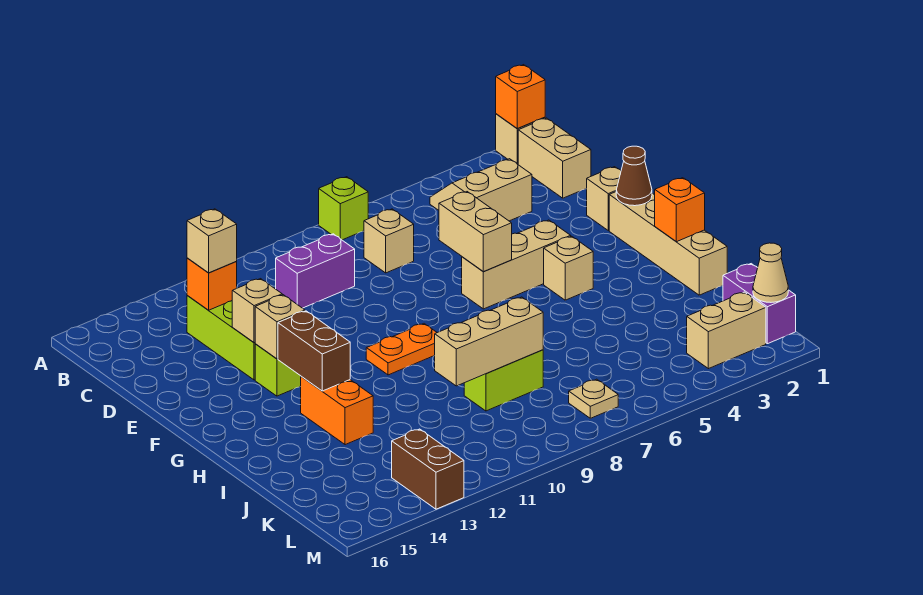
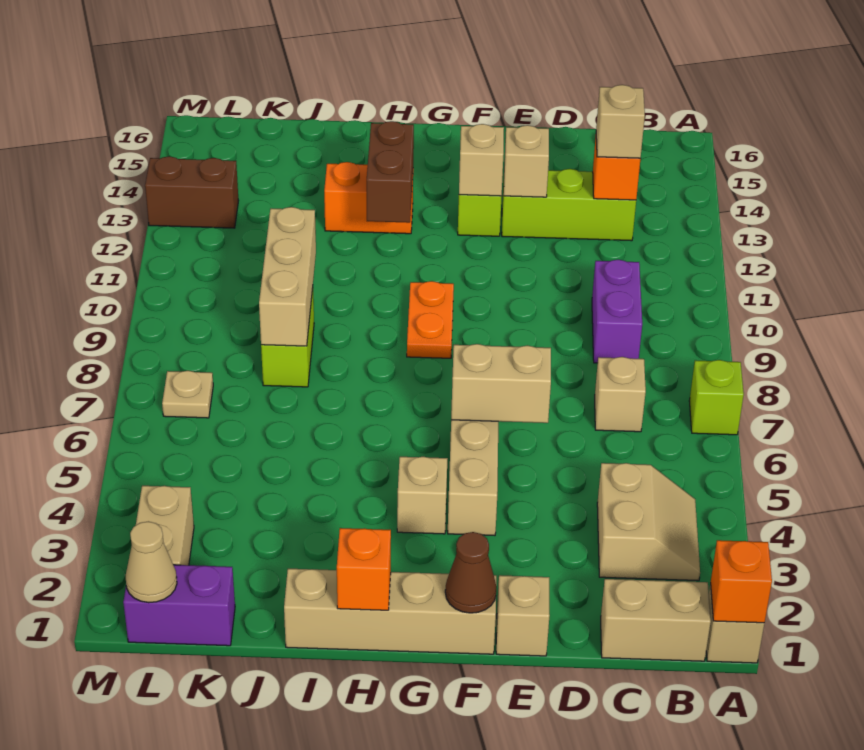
brown 1x2 brick [278,311,350,391] -> brown 1x2 brick turned to [367,121,414,223]

